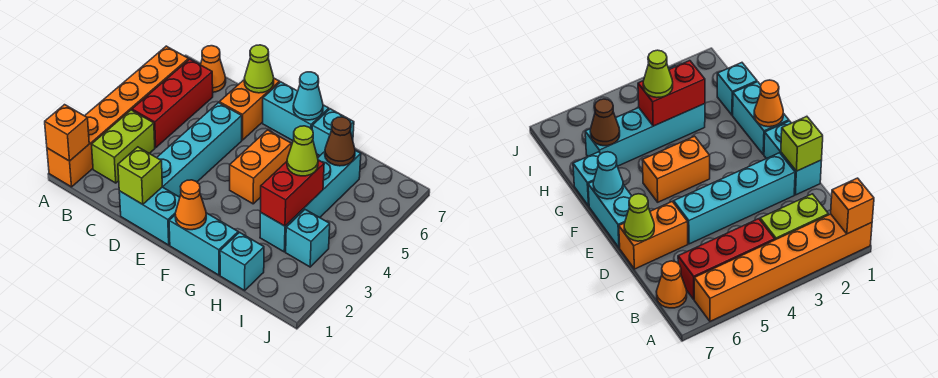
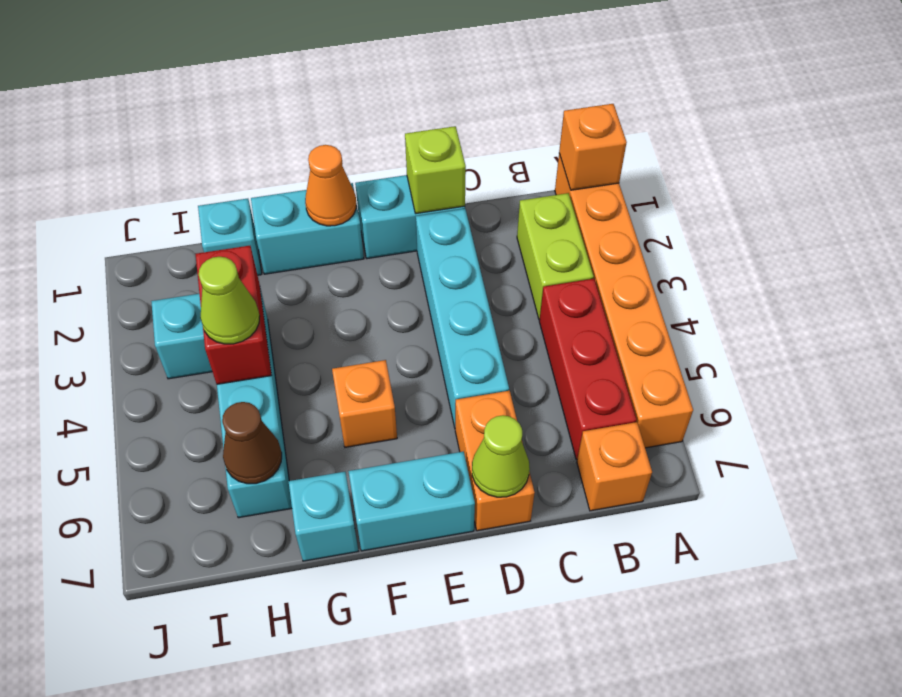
orange 1x1 cone [201,46,226,92] -> orange 1x1 brick [577,422,652,511]
orange 1x2 brick [230,130,291,204] -> orange 1x1 brick [332,360,397,447]
cyan 1x1 cone [293,72,323,120] -> none

